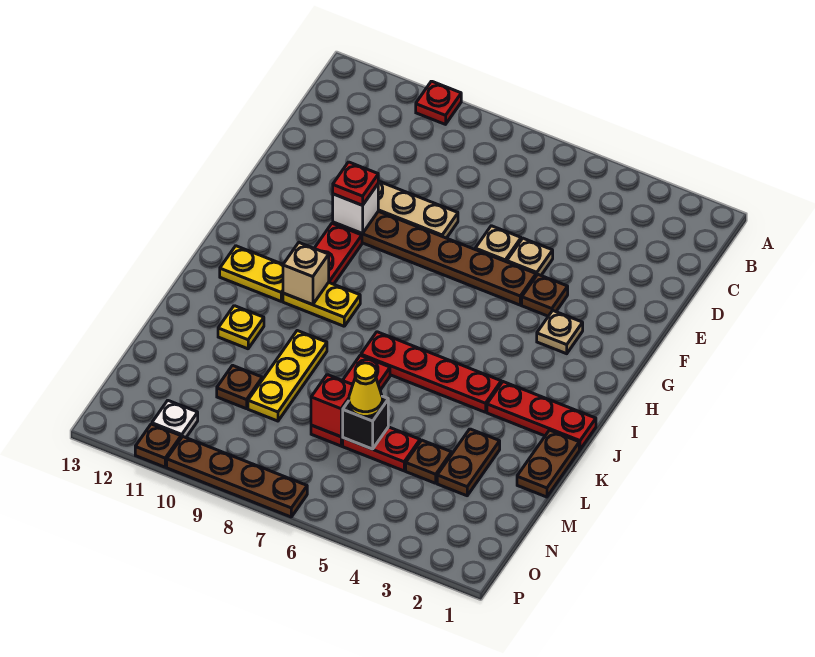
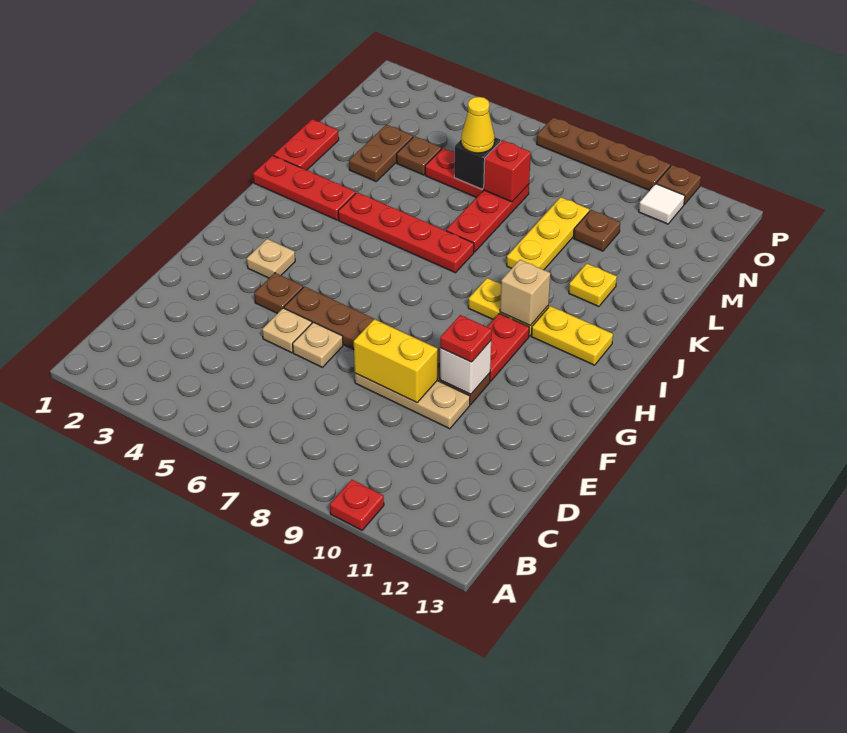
none -> yellow 1x2 brick [354,319,438,403]
brown 1x2 plate [517,430,579,497] -> red 1x2 plate [274,119,339,170]
white 1x1 plate [152,401,198,438] -> white 1x1 tile [639,184,685,224]

